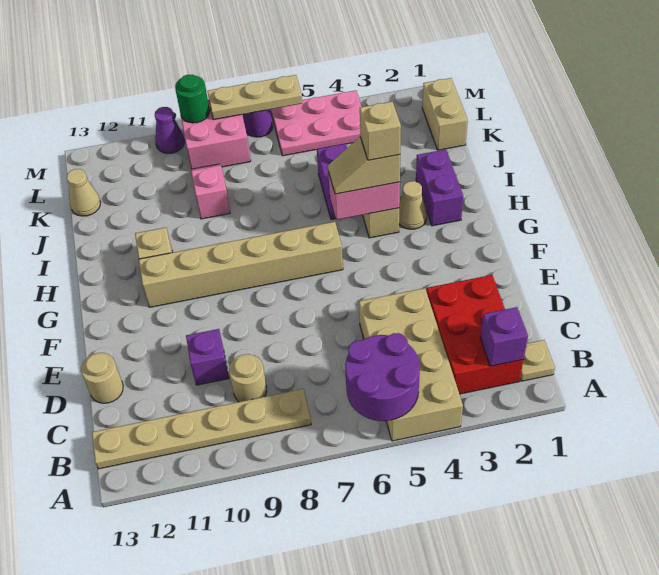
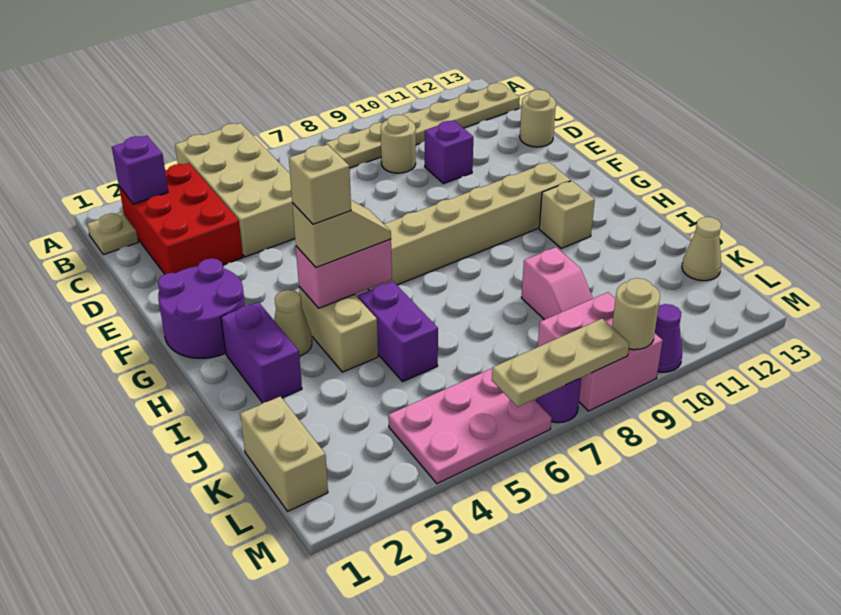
purple 2x2 round brick [345,333,420,421] -> purple 2x2 round brick moved to [158,258,245,358]
green 1x1 round brick [175,75,210,123] -> tan 1x1 round brick [612,278,660,350]

